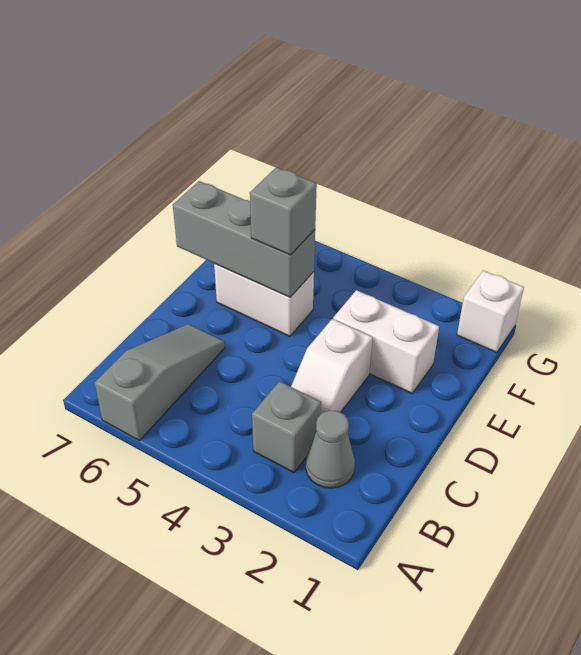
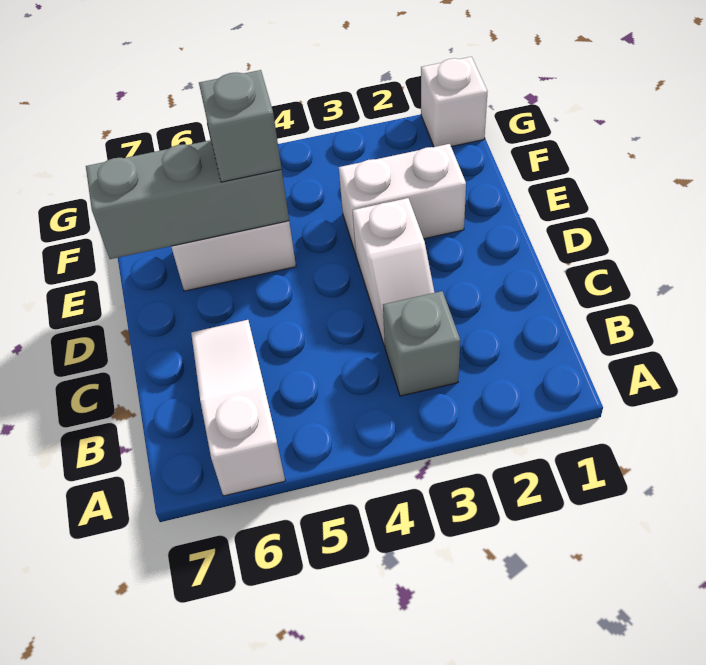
grey 1x3 slope [95,324,225,441] -> white 1x3 slope [191,320,285,496]
grey 1x1 cone [306,411,355,488] -> none

